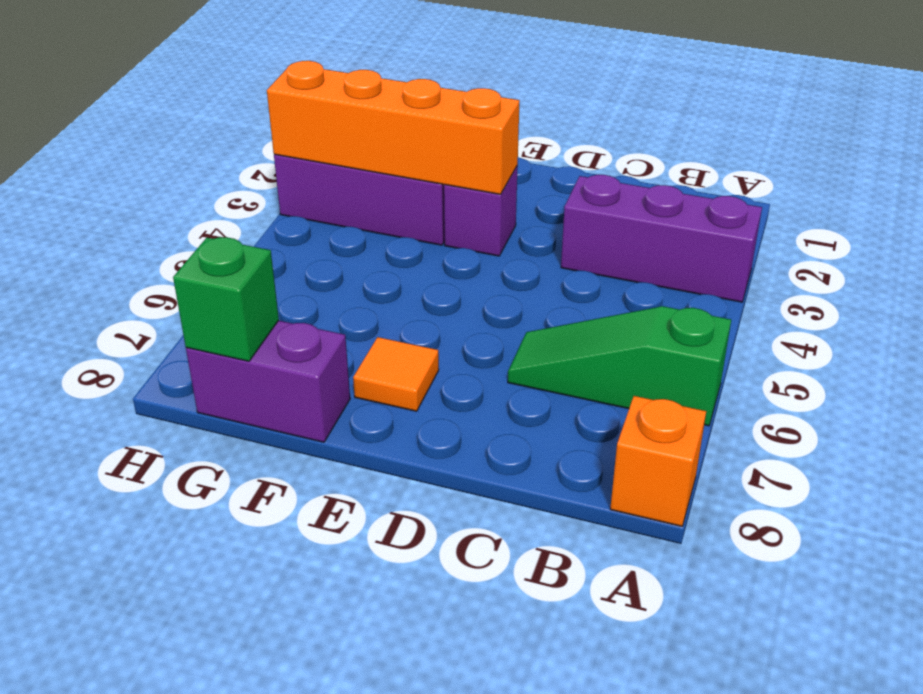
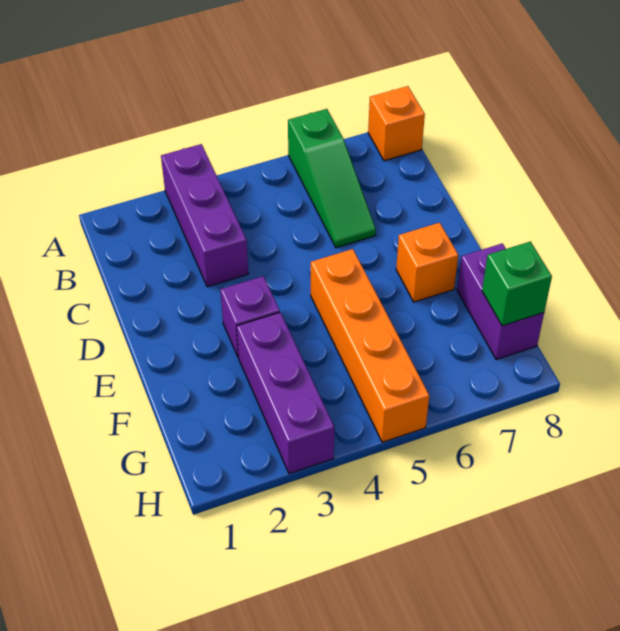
orange 1x4 brick [267,61,520,194] -> orange 1x4 brick moved to [311,249,429,442]
orange 1x1 tile [353,337,439,411] -> orange 1x1 brick [396,223,458,302]

